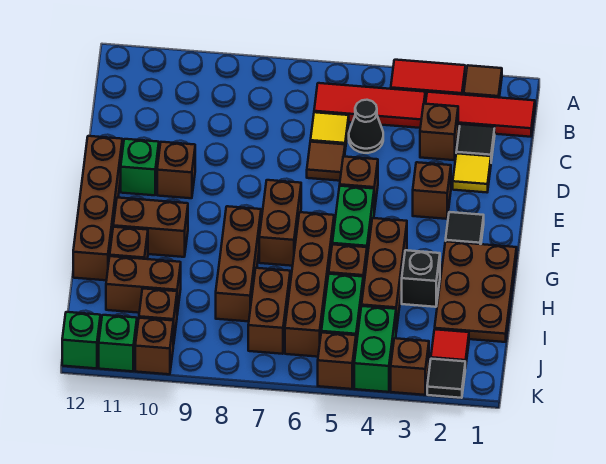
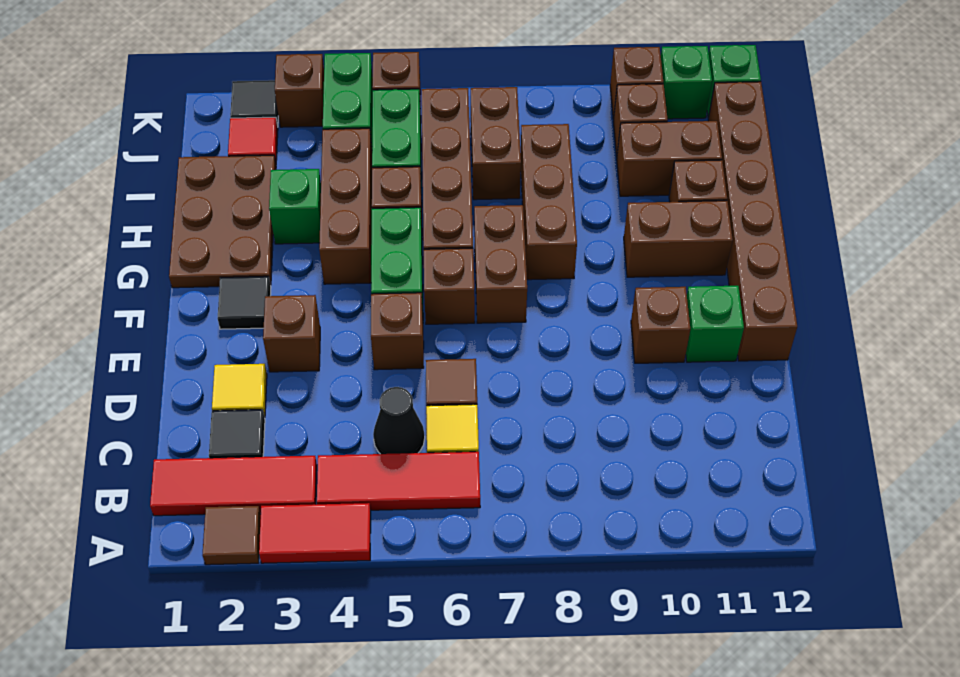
brown 1x1 brick [420,104,458,160] -> brown 1x1 brick moved to [424,248,475,324]
brown 1x4 brick [73,136,122,280] -> brown 1x6 brick [708,82,797,361]
black 1x1 brick [402,250,440,307] -> green 1x1 brick [269,169,321,244]

